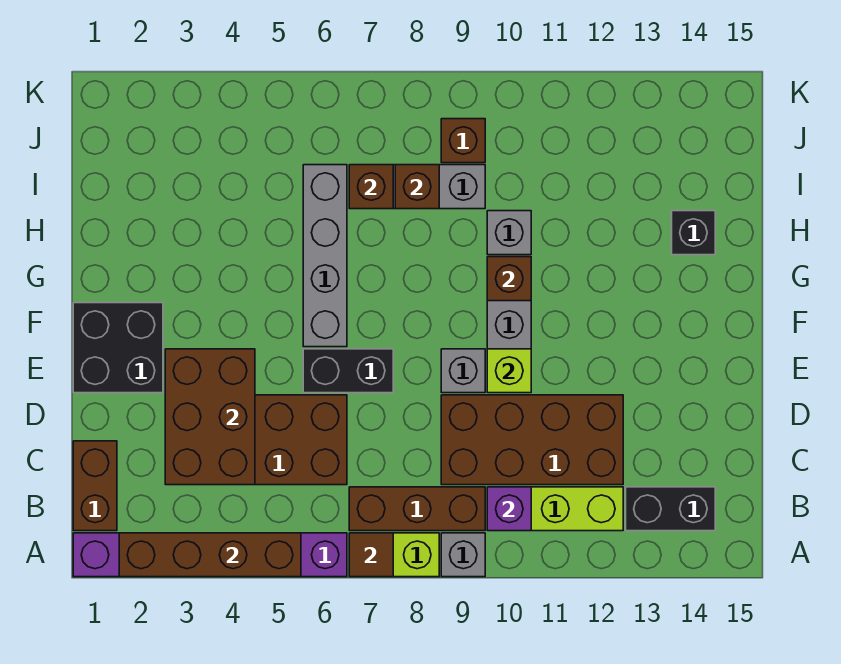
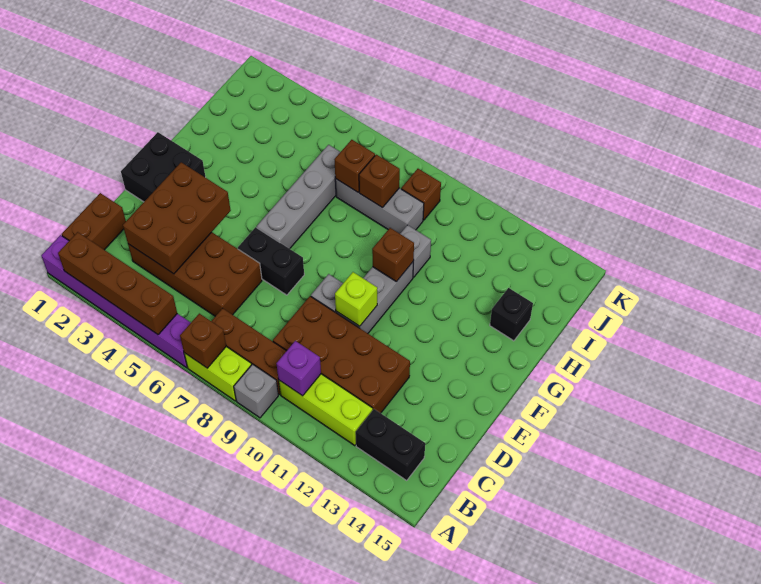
brown 1x1 tile [349,533,393,577] -> brown 1x1 brick [180,314,226,368]

